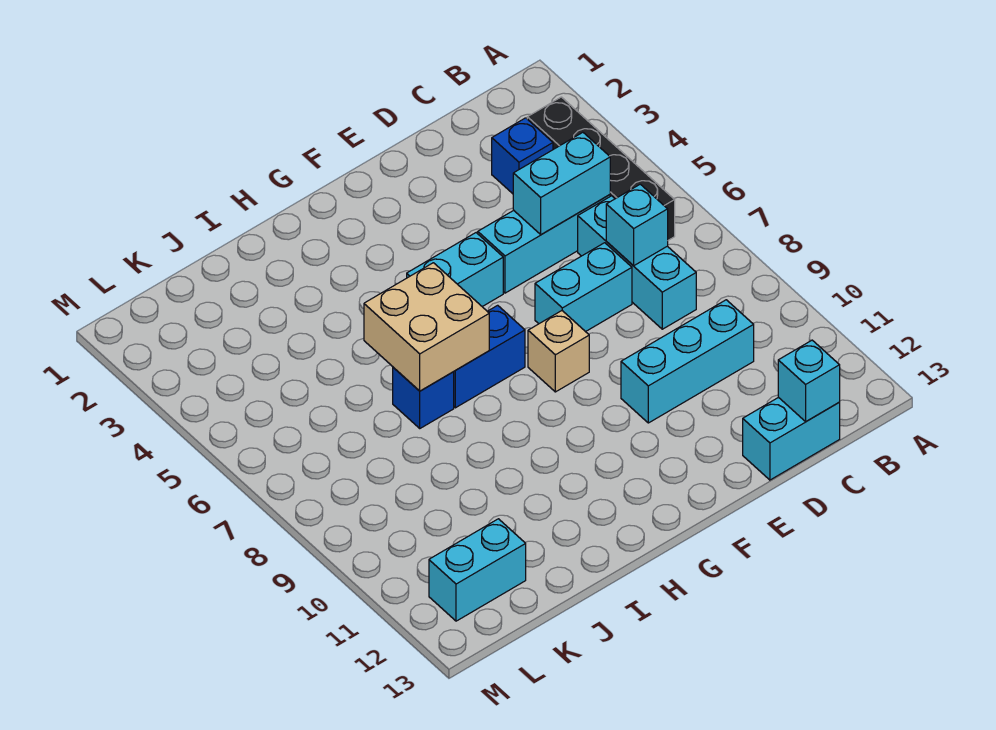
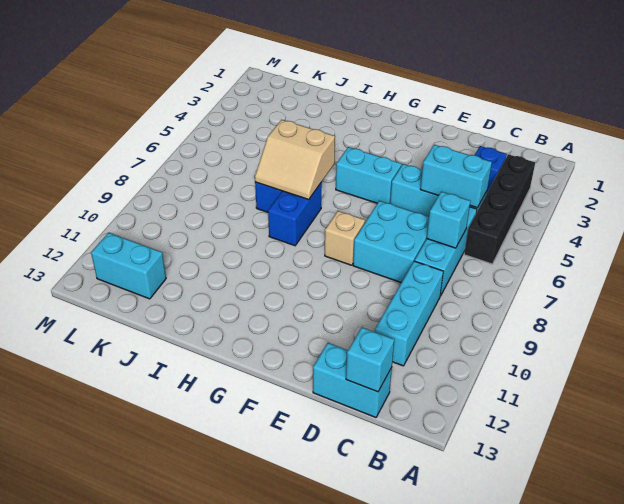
cyan 1x3 brick [621,300,754,423] -> cyan 1x3 brick turned to [375,261,443,366]
cyan 1x2 brick [535,243,632,332] -> cyan 2x2 brick [353,201,429,283]
blue 1x2 brick [454,305,525,408] -> blue 1x2 brick turned to [268,182,322,246]
tan 2x2 brick [364,263,489,391] -> tan 2x2 slope [255,120,335,199]

